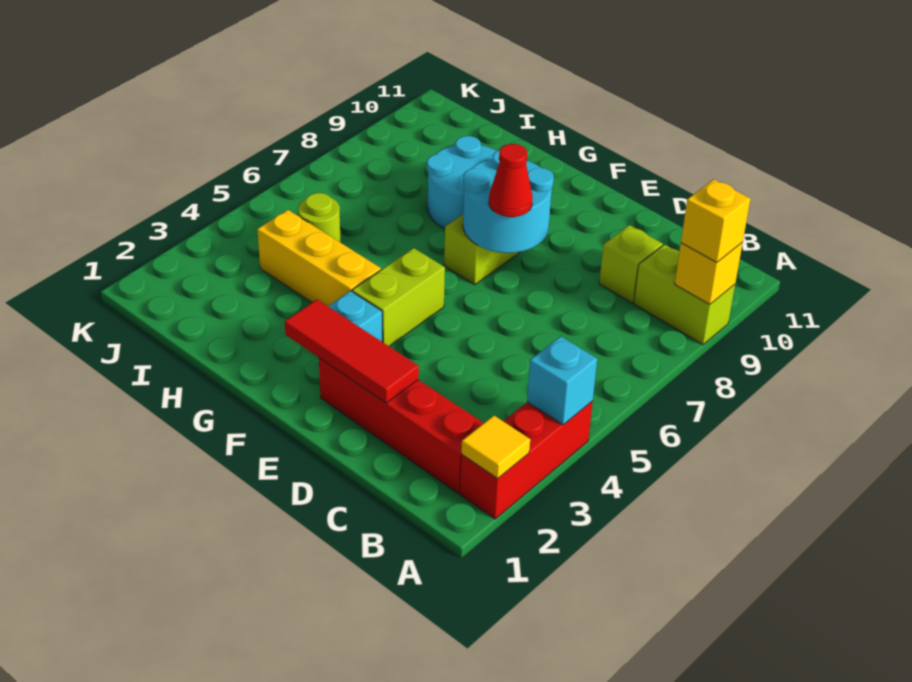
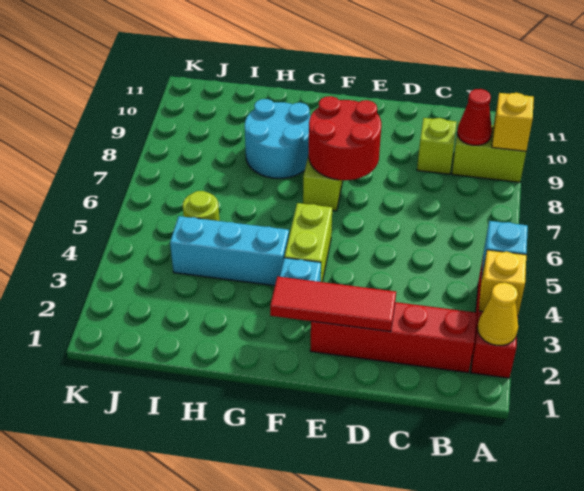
yellow 1x1 tile [461,416,530,479] -> yellow 1x1 cone [478,283,518,345]
yellow 1x1 brick [681,179,750,262] -> yellow 1x1 brick moved to [479,250,526,316]
cyan 2x2 round brick [463,150,554,253] -> red 2x2 round brick [309,96,381,180]
red 1x1 cone [489,144,532,217] -> red 1x1 cone moved to [457,89,492,145]
yellow 1x3 brick [257,210,381,306] -> cyan 1x3 brick [170,216,289,286]

